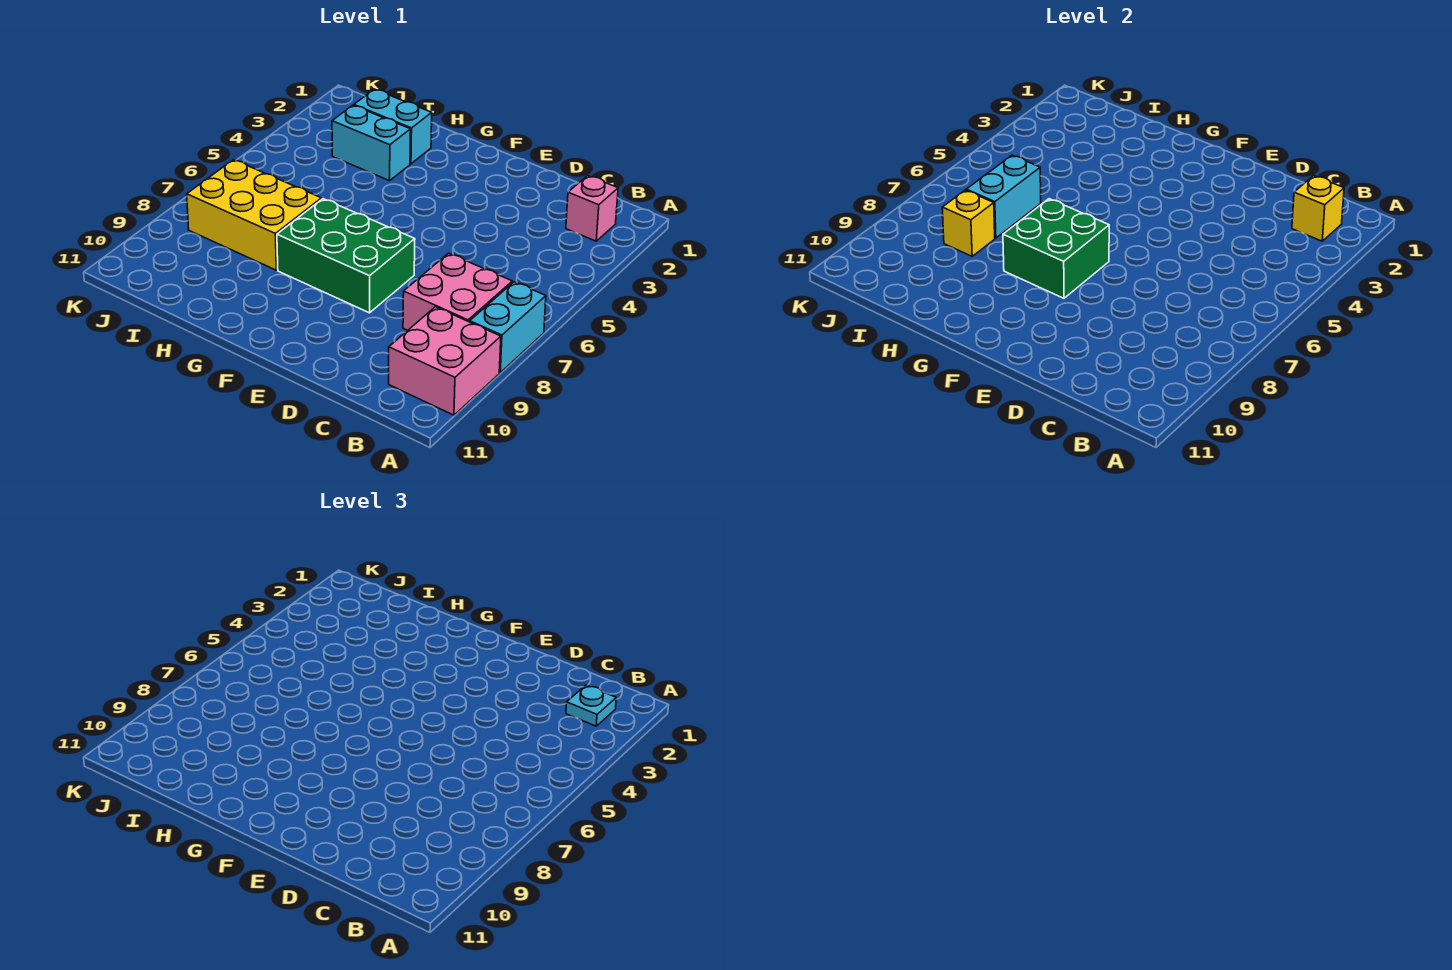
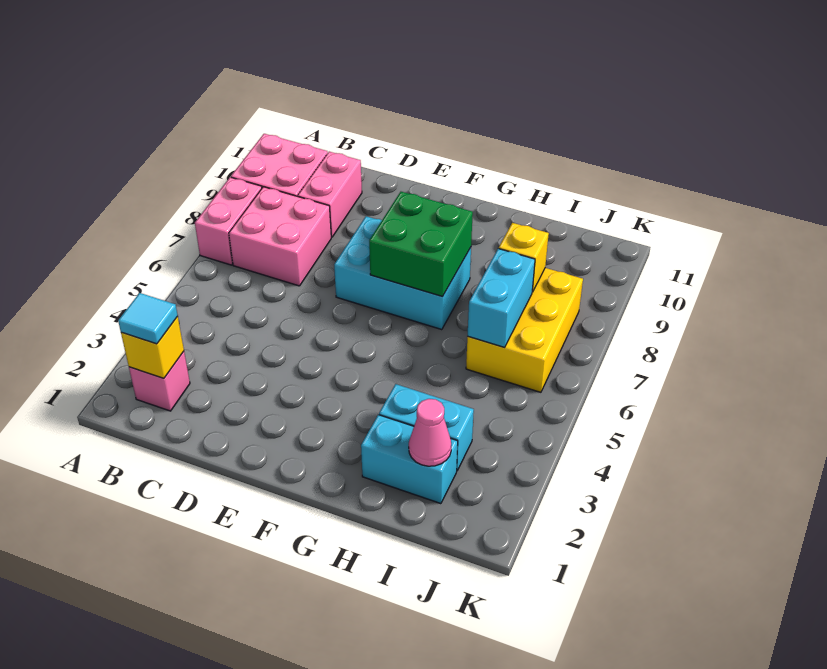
cyan 1x2 brick [470,282,546,372] -> pink 1x2 brick [195,177,262,265]
cyan 1x1 plate [566,685,616,726] -> cyan 1x1 tile [118,293,178,344]
none -> pink 1x2 brick [298,152,362,237]
green 2x3 brick [277,199,415,313] -> cyan 2x3 brick [334,216,471,330]
yellow 2x3 brick [187,160,322,270] -> yellow 2x3 brick turned to [466,268,583,392]
none -> pink 1x1 cone [409,399,451,466]

